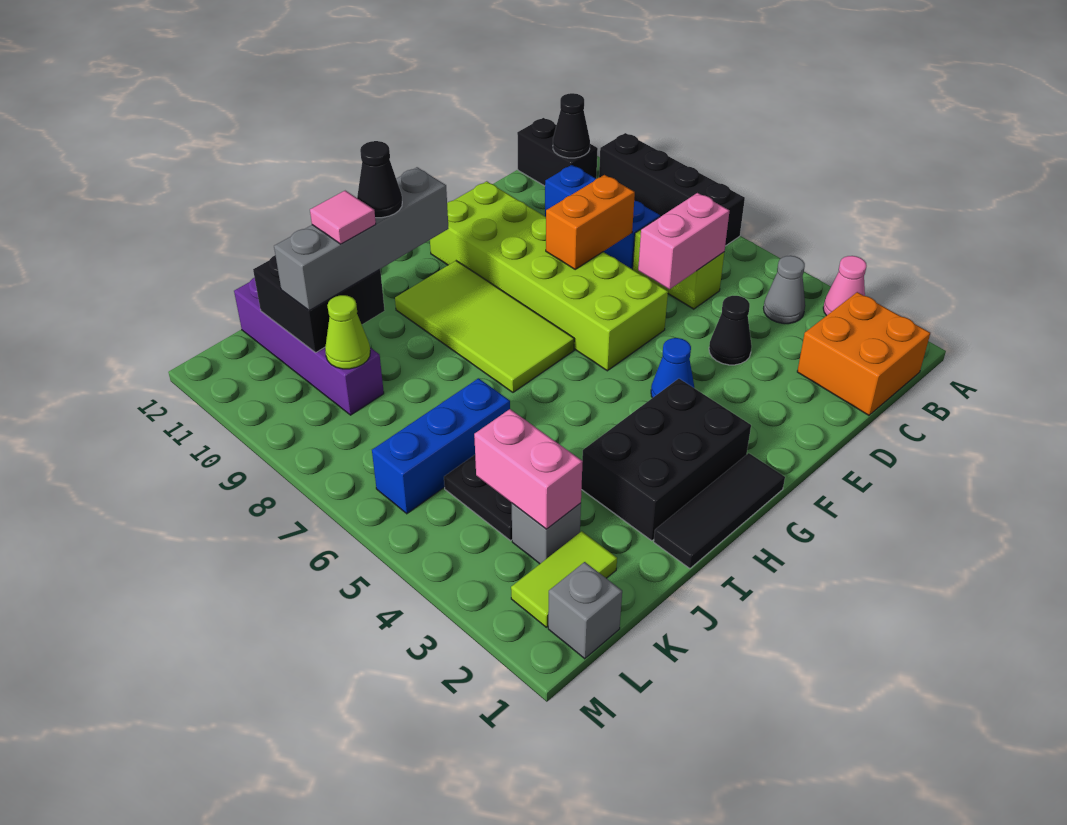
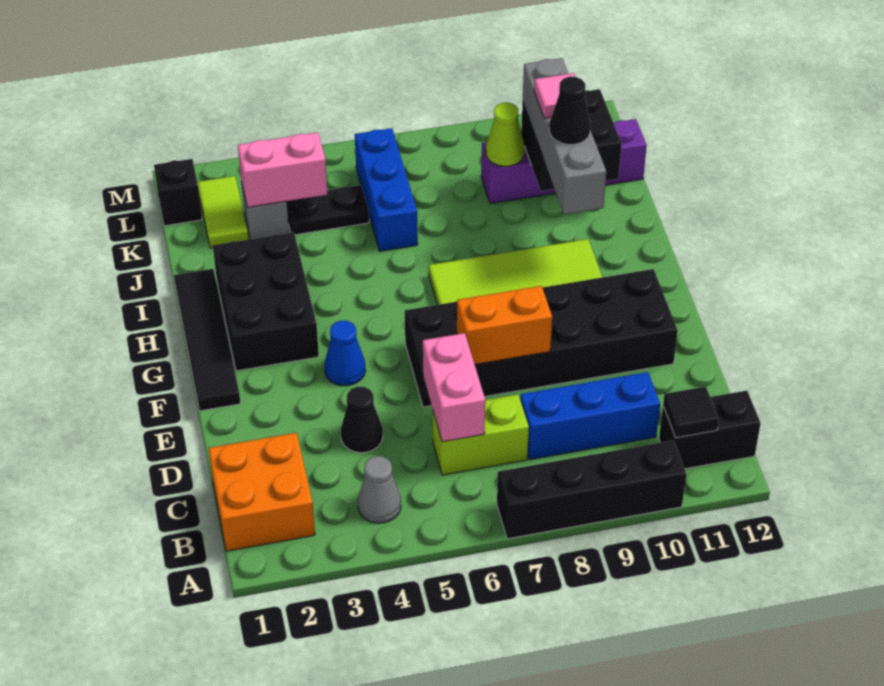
pink 1x1 cone [823,256,867,316] -> none
black 1x1 cone [553,93,590,158] -> black 1x1 tile [663,387,719,438]
orange 1x2 brick [546,175,635,269] -> orange 1x2 brick turned to [457,286,552,364]
lime 2x6 brick [430,181,668,371] -> black 2x6 brick [405,269,678,407]
black 1x3 tile [654,453,785,568] -> black 1x4 tile [174,269,241,411]
grey 1x1 brick [548,562,622,659] -> black 1x1 brick [154,159,202,226]

